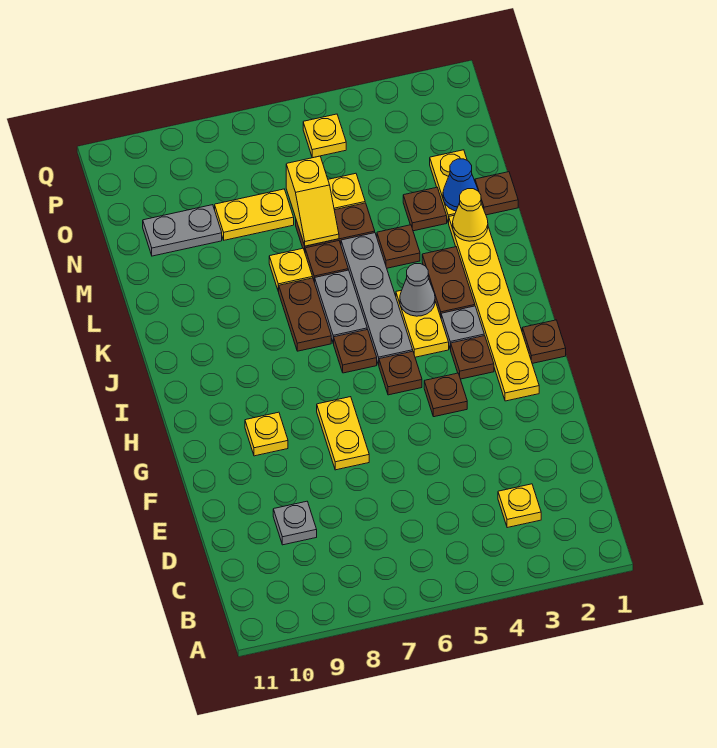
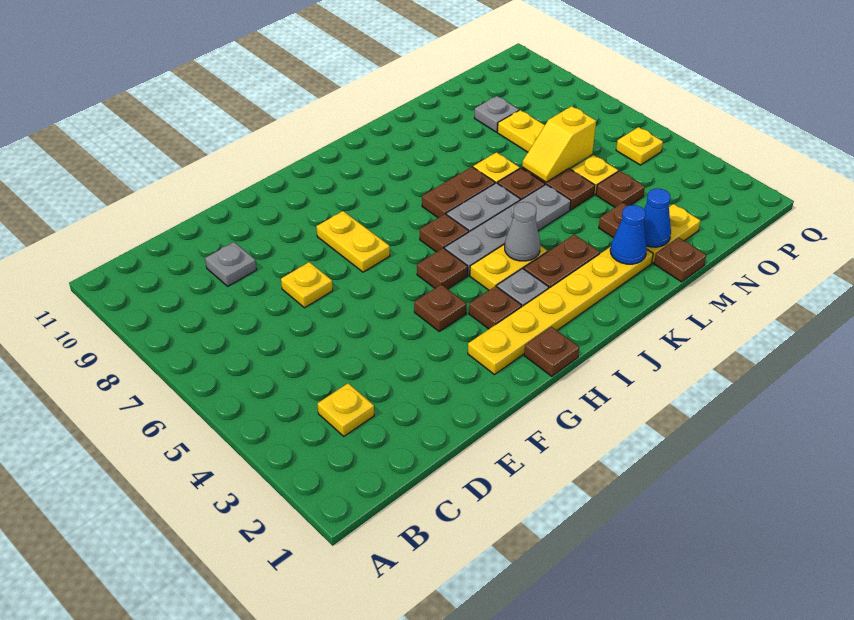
yellow 1x2 plate [317,397,369,470] -> yellow 1x2 plate turned to [316,211,390,272]
yellow 1x1 plate [245,412,288,456] -> yellow 1x1 plate moved to [281,262,333,308]
yellow 1x1 cone [453,189,488,241] -> blue 1x1 cone [610,205,647,264]
brown 1x1 plate [377,225,420,268] -> brown 1x1 plate moved to [596,171,645,207]
grey 1x2 plate [143,205,222,256] -> grey 1x1 plate [475,96,519,132]

